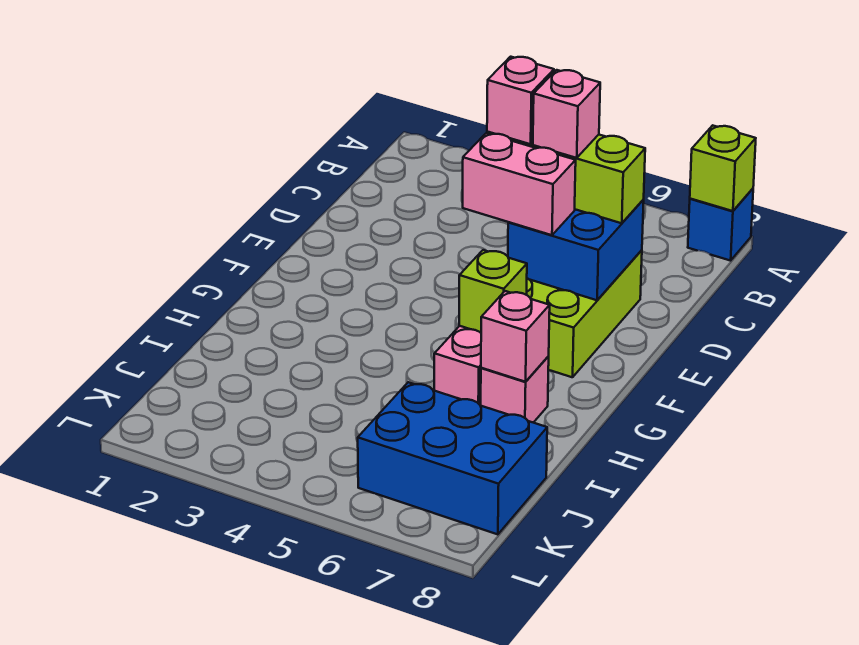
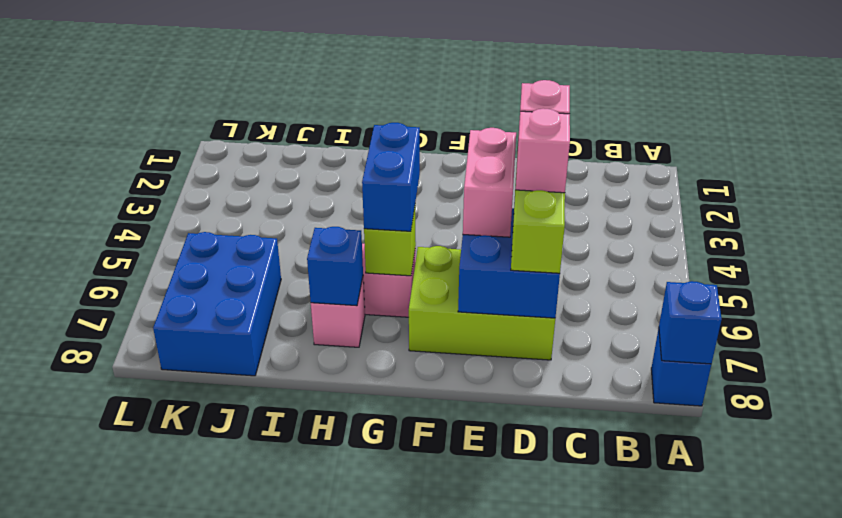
lime 1x1 brick [690,125,756,211] -> blue 1x1 brick [659,281,722,364]
none -> blue 1x2 brick [362,123,420,231]
pink 1x1 brick [481,291,550,382] -> blue 1x1 brick [307,227,363,306]

